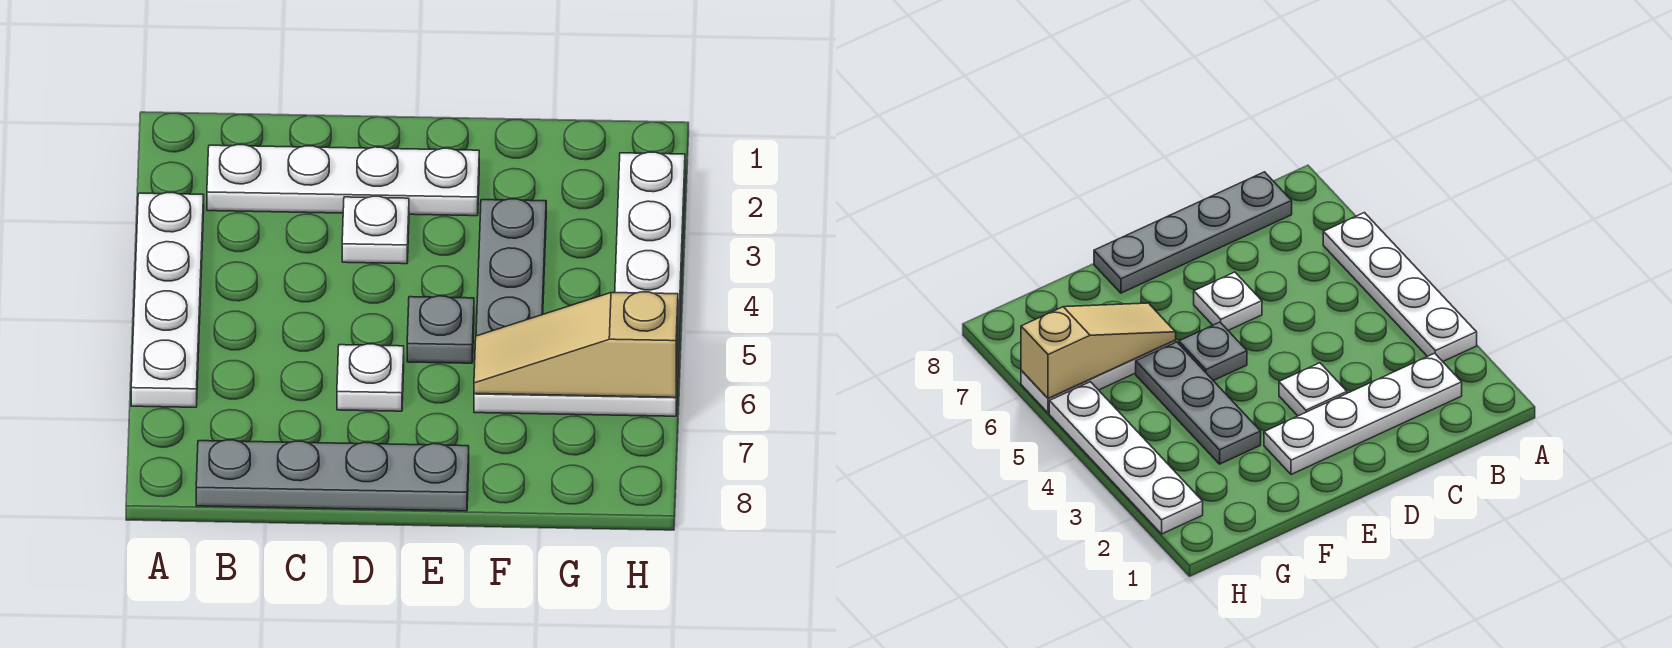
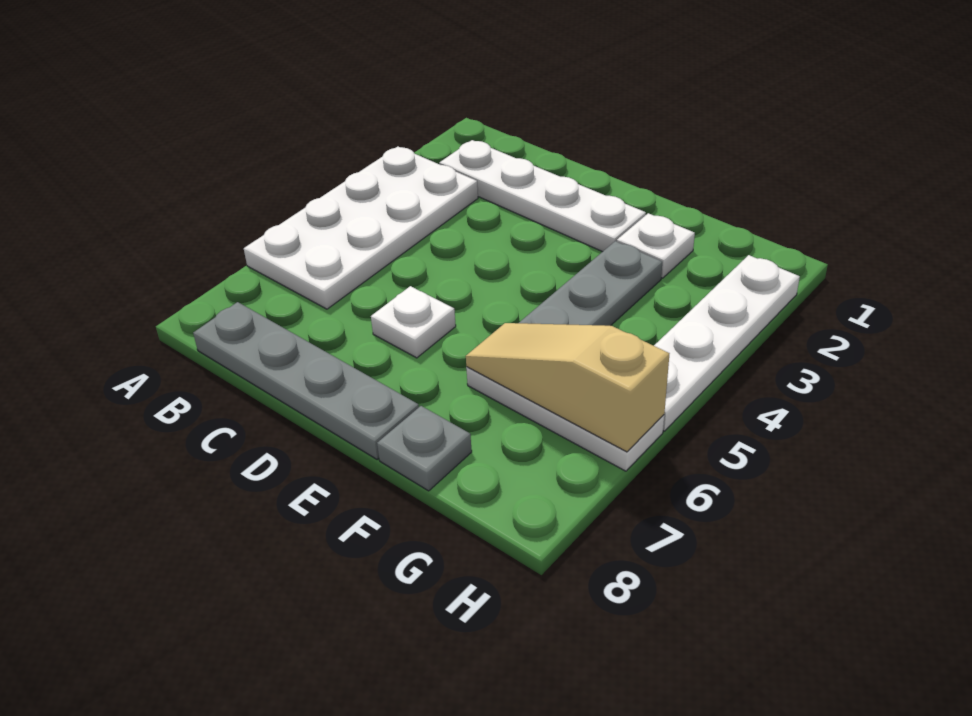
white 1x4 plate [131,193,204,407] -> white 2x4 plate [244,147,478,309]
white 1x1 plate [342,196,409,264] -> white 1x1 plate moved to [617,213,695,278]
grey 1x1 plate [407,296,474,363] -> grey 1x1 plate moved to [377,406,472,491]

